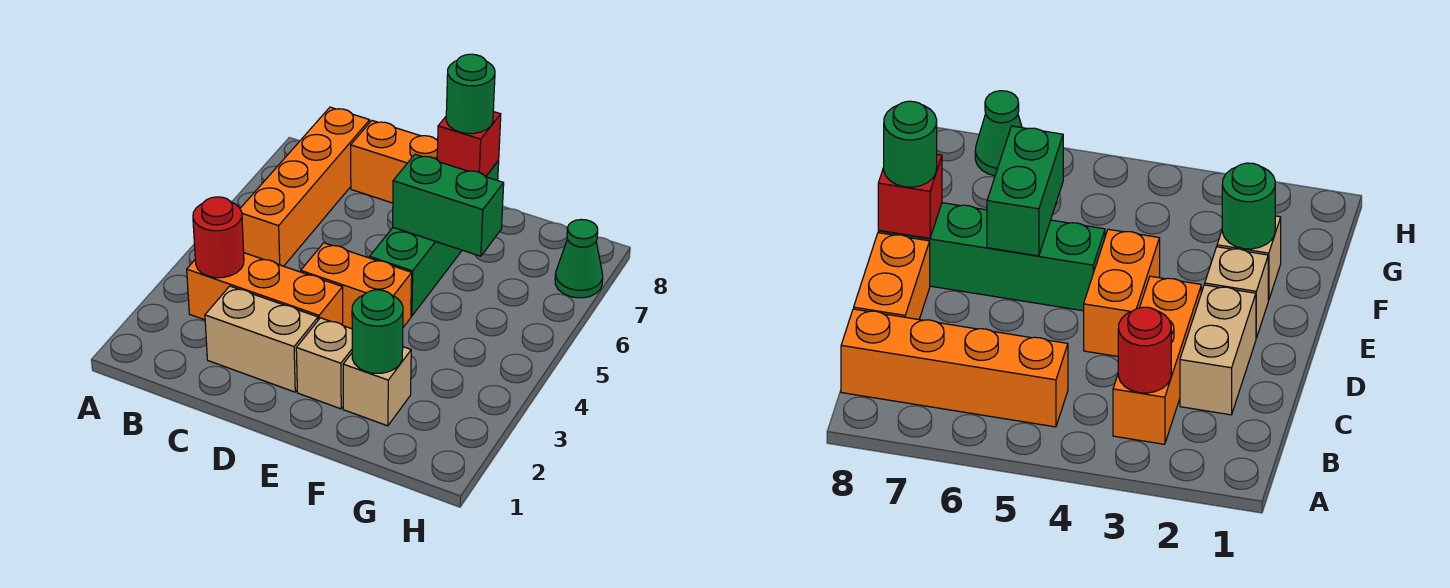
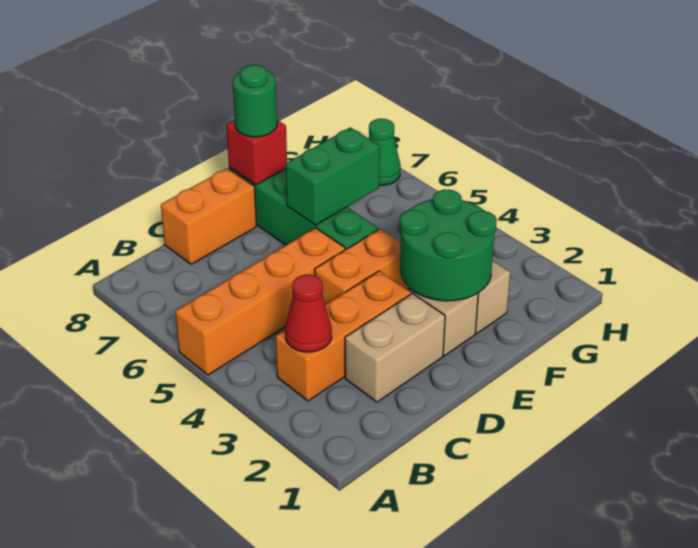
red 1x1 round brick [193,197,244,278] -> red 1x1 cone [285,275,332,352]
orange 1x4 brick [240,107,370,266] -> orange 1x4 brick turned to [175,228,345,375]
green 1x1 round brick [352,290,403,373] -> green 2x2 round brick [399,190,497,301]

